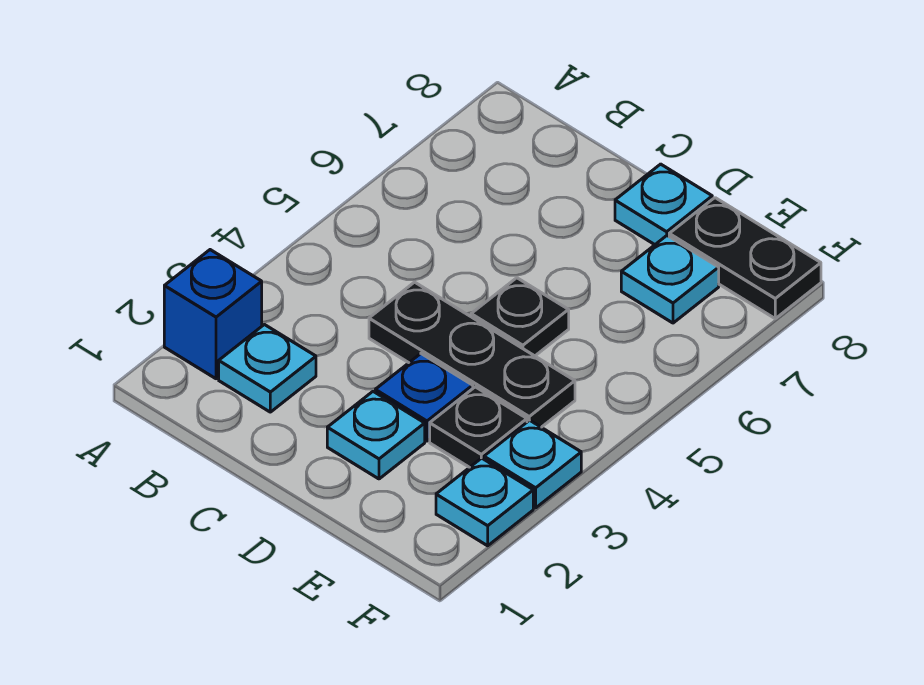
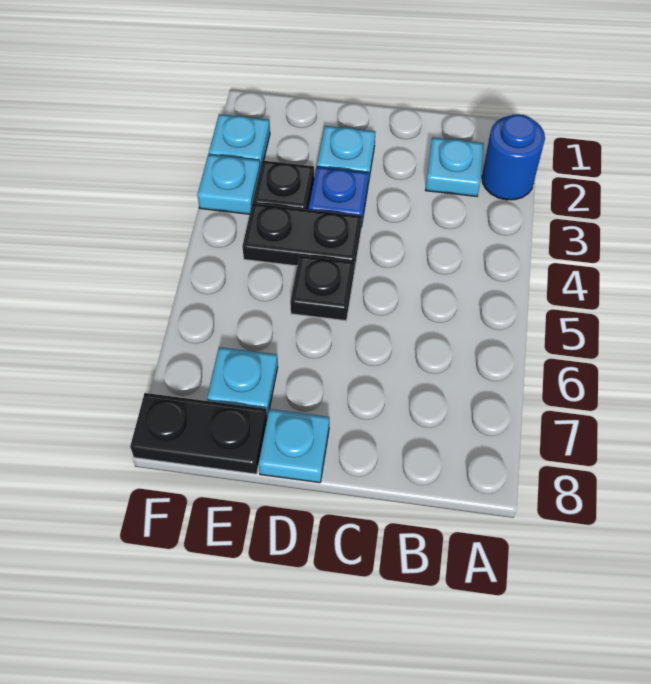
blue 1x1 brick [164,250,262,379] -> blue 1x1 round brick [482,114,545,200]
black 1x3 plate [369,282,575,427] -> black 1x2 plate [242,203,362,271]

